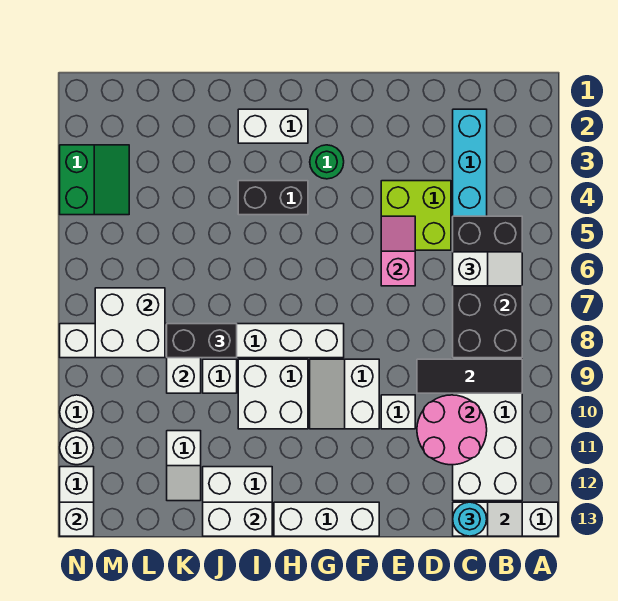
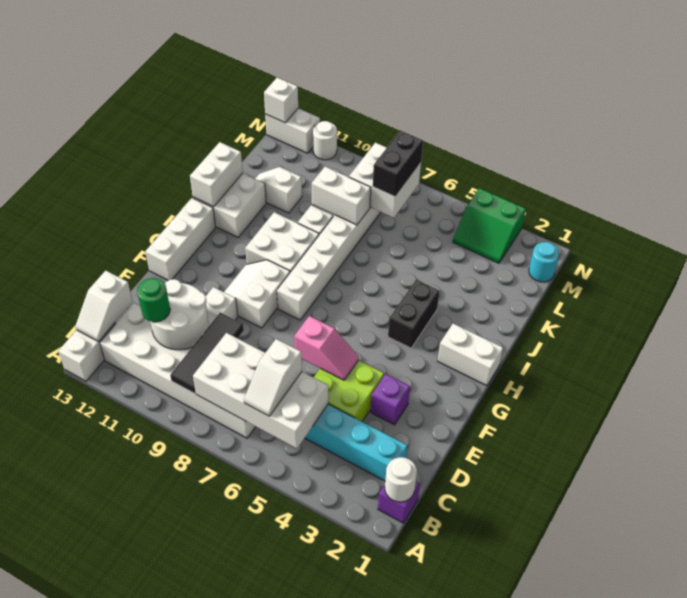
none -> purple 1x1 brick [378,482,420,523]
black 2x4 brick [453,216,522,358] -> white 2x4 brick [193,333,328,448]
pink 2x2 round brick [417,395,487,465] -> white 2x2 round brick [150,279,209,350]
cyan 1x1 round brick [453,502,487,536] -> cyan 1x1 round brick moved to [529,242,560,282]
none -> purple 1x1 brick [370,374,410,425]
white 2x2 slope [310,359,379,429] -> white 2x2 slope turned to [224,260,290,328]
green 1x1 round brick [310,145,344,179] -> green 1x1 round brick moved to [137,278,170,322]
white 1x2 brick [238,109,308,143] -> white 1x2 brick turned to [438,324,503,386]
black 1x2 brick [167,324,237,358] -> black 1x2 brick moved to [373,131,423,197]
white 1x1 round brick [60,395,94,429] -> white 1x1 round brick moved to [385,457,417,502]

